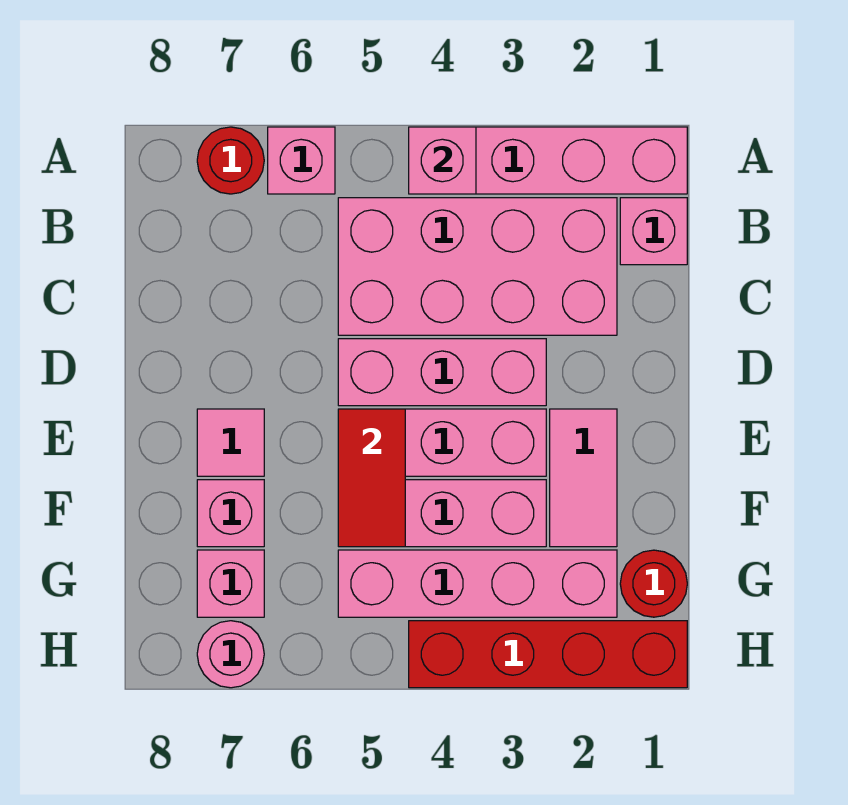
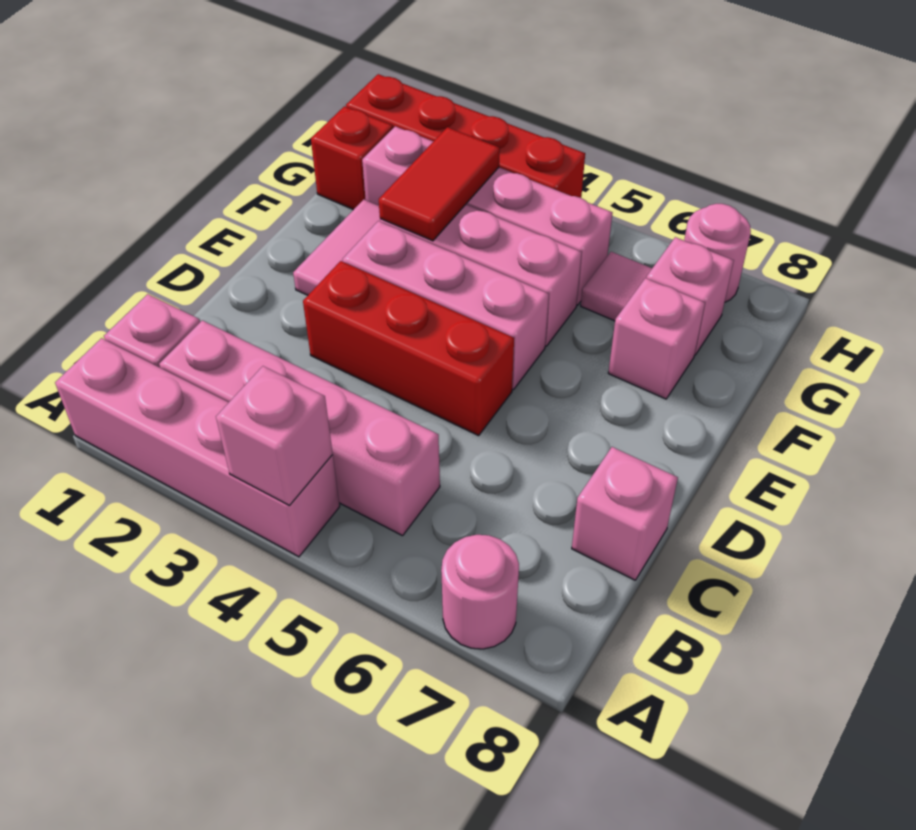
pink 1x1 brick [268,127,335,194] -> pink 1x1 brick moved to [572,447,678,580]
red 1x1 round brick [197,127,264,194] -> pink 1x1 round brick [441,535,519,649]
pink 2x4 brick [338,198,617,335] -> pink 1x4 brick [159,320,440,536]
pink 1x3 brick [338,339,546,406] -> red 1x3 brick [303,261,514,436]
red 1x2 tile [338,409,405,547] -> red 1x2 tile moved to [379,127,500,241]
pink 1x1 tile [197,409,264,476] -> pink 1x1 tile moved to [581,252,652,321]
red 1x1 round brick [620,550,687,617] -> red 1x1 brick [311,106,393,210]

